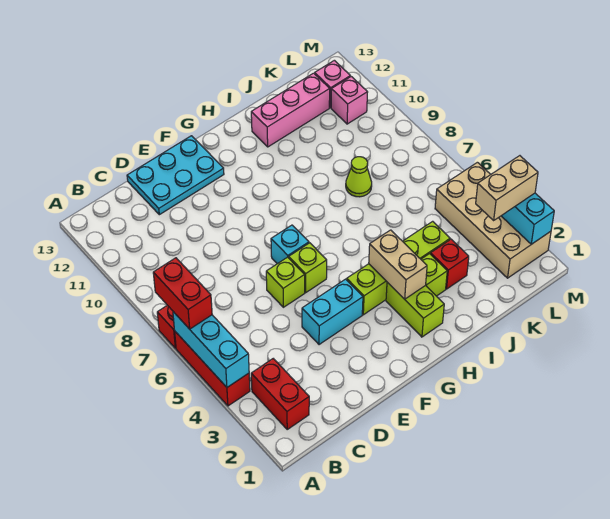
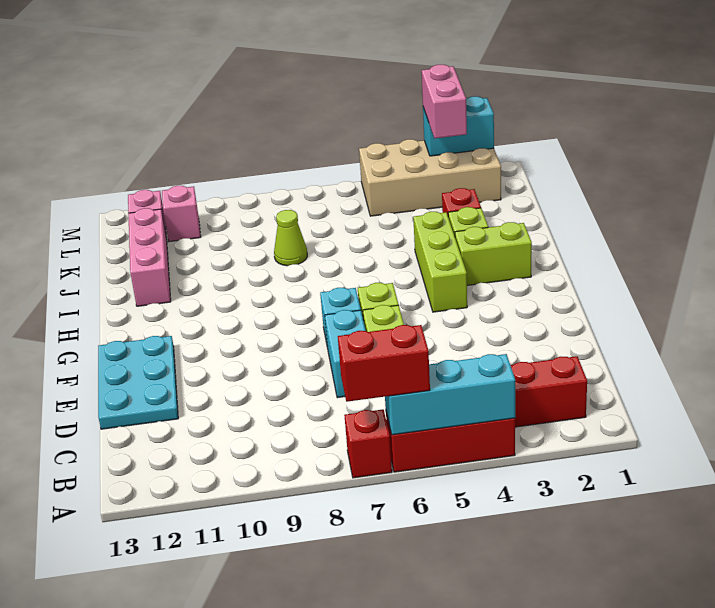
cyan 1x2 brick [302,279,363,345] -> cyan 1x2 brick moved to [325,310,366,398]
lime 1x4 brick [347,221,450,315] -> lime 1x3 brick [413,212,467,312]
tan 1x2 brick [369,230,427,299] -> none
tan 1x2 brick [476,156,538,220] -> pink 1x2 brick [422,65,467,138]

